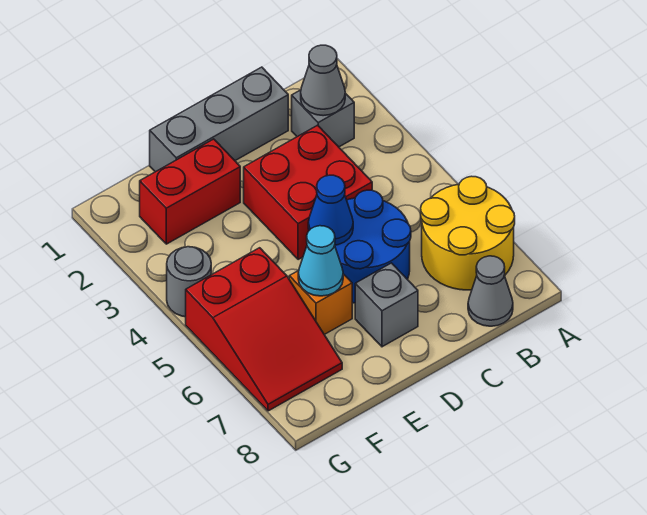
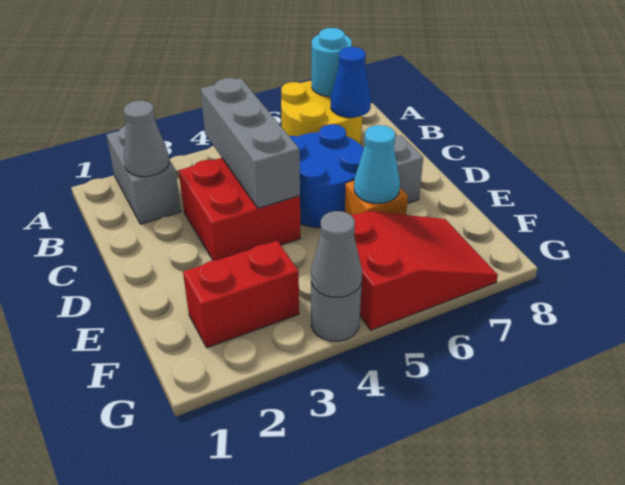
none -> cyan 1x1 round brick [312,28,352,97]
grey 1x1 brick [292,90,354,147] -> grey 1x2 brick [106,126,181,224]
grey 1x1 cone [468,256,513,326] -> grey 1x1 cone moved to [311,211,362,297]
grey 1x3 brick [150,67,288,172] -> grey 1x3 brick moved to [201,78,300,208]
blue 1x1 cone [308,175,353,245] -> blue 1x1 cone moved to [331,47,371,118]
red 1x2 brick [140,139,240,244] -> red 1x2 brick turned to [183,241,299,348]

